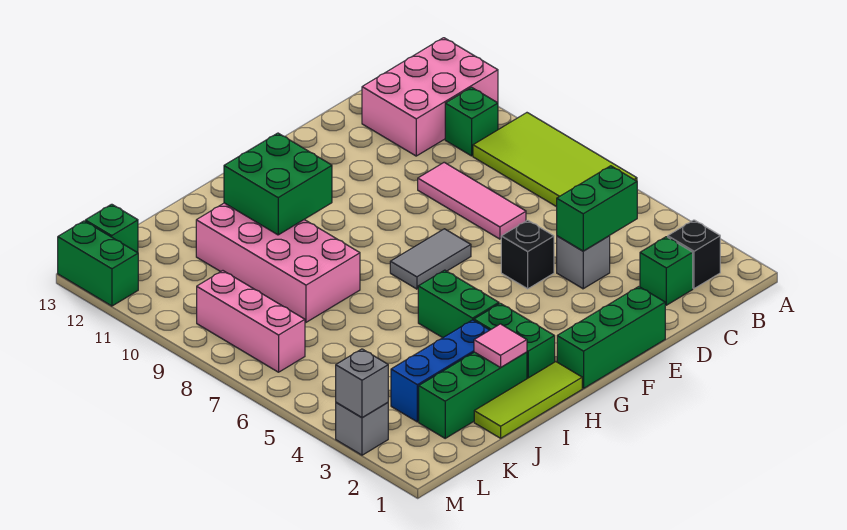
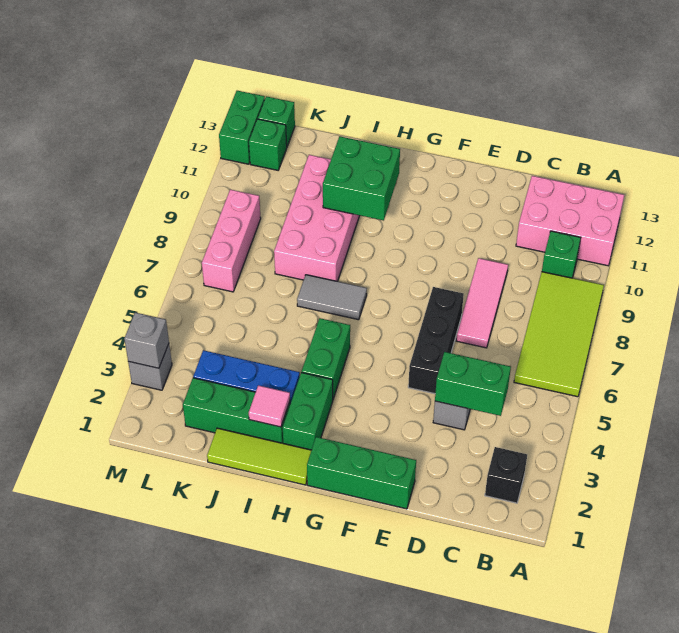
green 1x1 brick [640,237,693,305] -> green 1x1 brick moved to [249,119,287,170]
black 1x1 brick [501,220,554,289] -> black 1x3 brick [408,287,464,394]
grey 1x2 tile [390,229,471,289] -> grey 1x2 tile moved to [297,275,367,320]

